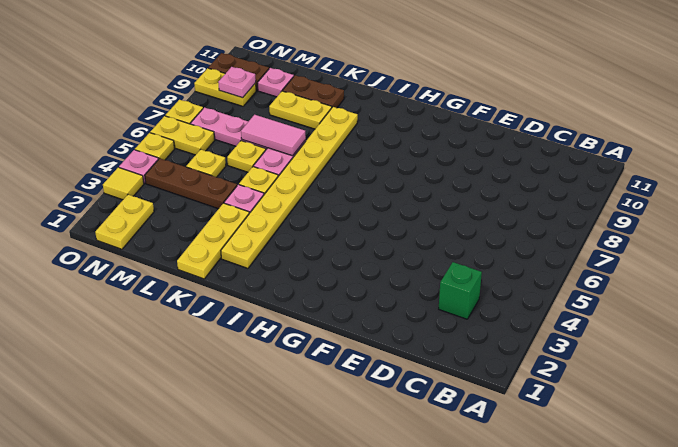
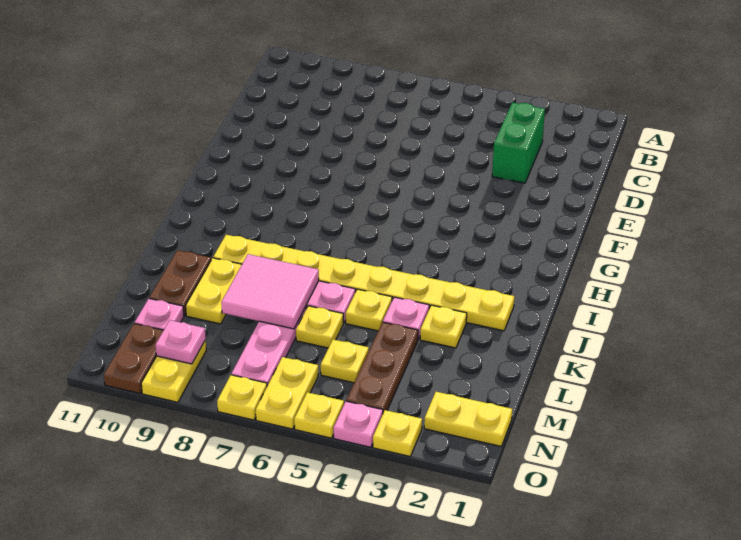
green 1x1 brick [439,262,482,319] -> green 1x2 brick [492,103,545,183]
yellow 1x3 plate [177,203,249,279] -> yellow 1x1 plate [420,305,467,348]
pink 1x2 tile [241,115,306,156] -> pink 2x2 tile [221,254,319,329]
yellow 1x1 tile [103,167,144,200] -> yellow 1x1 plate [373,410,422,456]

